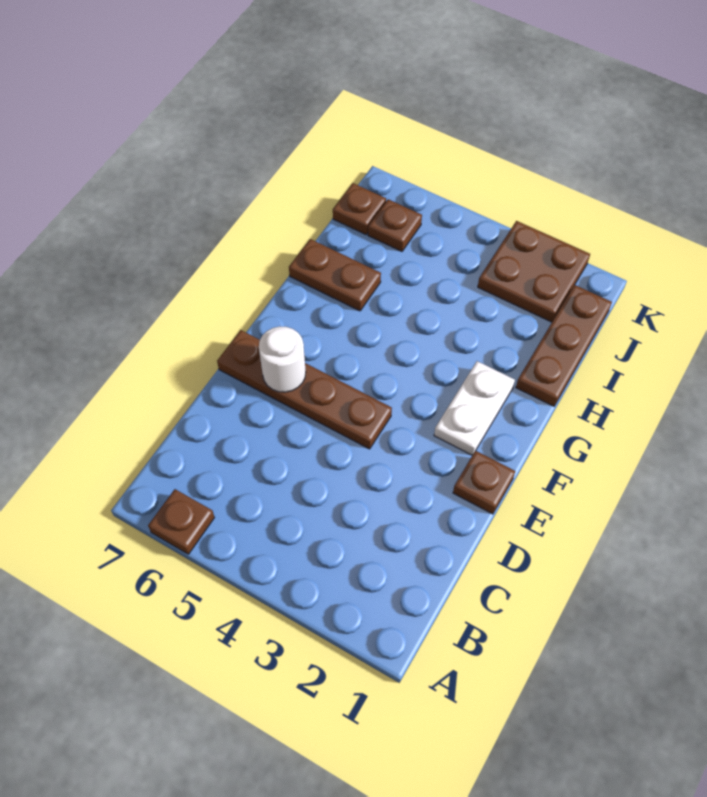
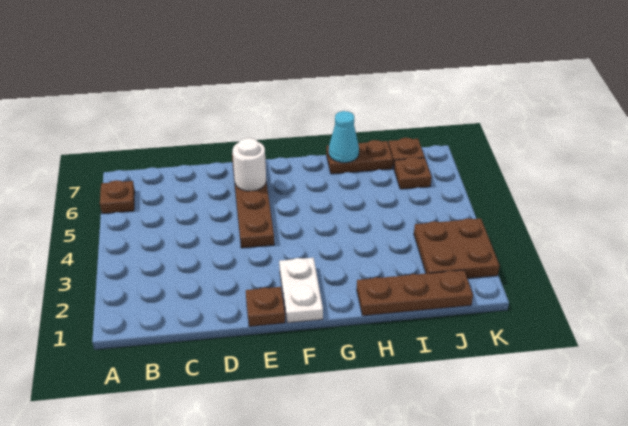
white 1x2 plate [434,361,515,455] -> white 1x2 plate turned to [279,258,323,323]
brown 1x2 plate [289,239,381,311] -> brown 1x2 plate turned to [327,140,393,174]
none -> cyan 1x1 cone [329,111,359,163]

